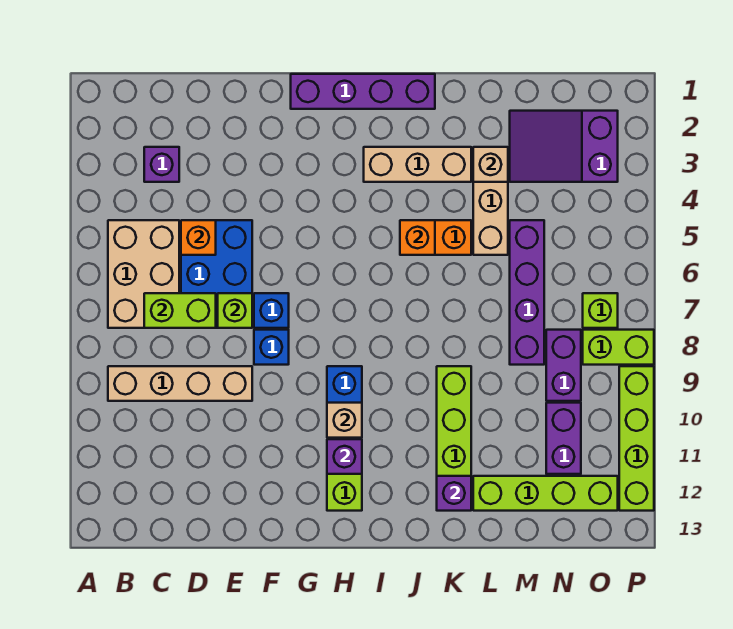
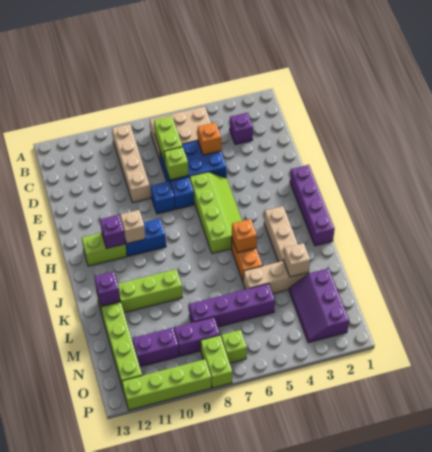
none -> lime 2x4 slope [190,172,242,253]
purple 2x3 slope [510,111,618,182] -> purple 2x3 slope turned to [289,268,349,343]

